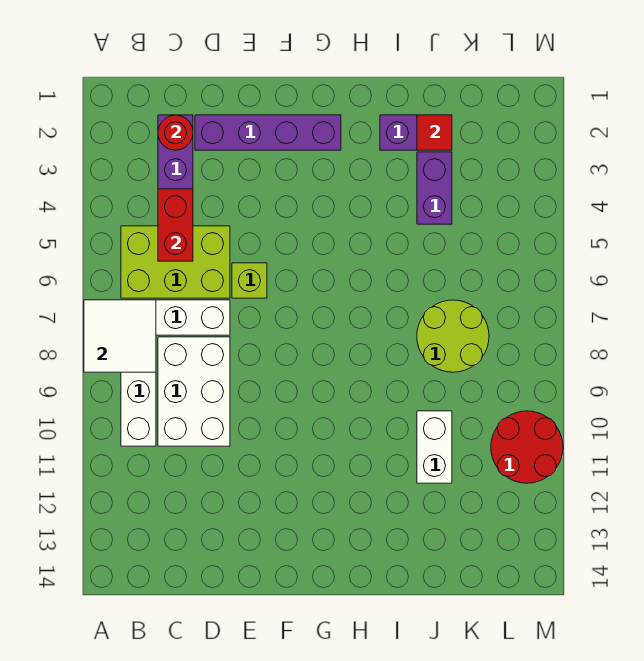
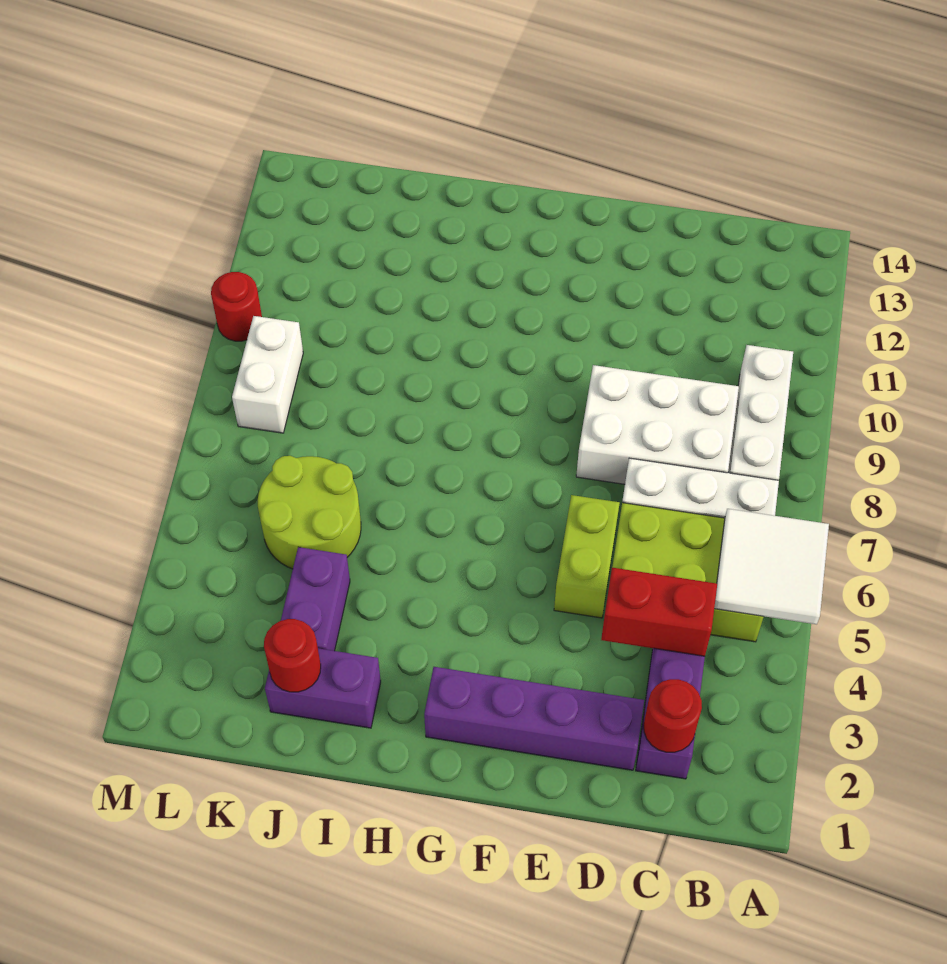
white 2x2 tile [84,300,156,372] -> white 2x2 tile moved to [714,509,829,624]
red 1x2 brick [158,189,193,261] -> red 1x2 brick turned to [601,568,717,656]
white 2x3 brick [158,337,230,446] -> white 2x3 brick turned to [576,365,739,484]
lime 1x1 brick [232,263,267,298] -> lime 1x2 brick [554,495,620,618]
red 1x1 tile [417,115,452,150] -> red 1x1 round brick [264,619,321,692]
lime 2x2 round brick [417,300,489,372] -> lime 2x2 round brick moved to [258,456,361,569]
white 1x2 brick [417,411,452,483] -> white 1x2 brick moved to [232,316,303,433]
red 2x2 round brick [491,411,563,483] -> red 1x1 round brick [211,272,262,341]

